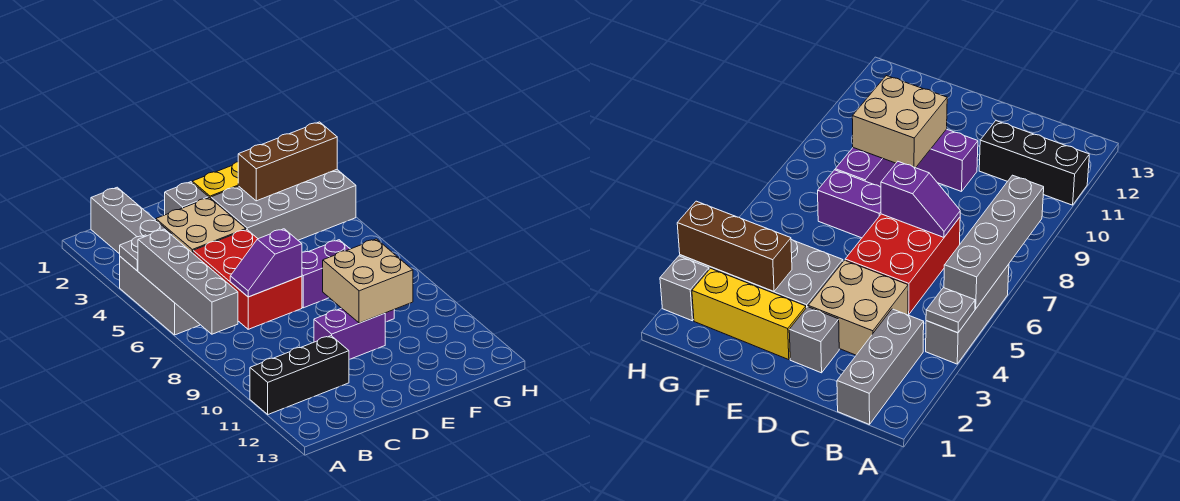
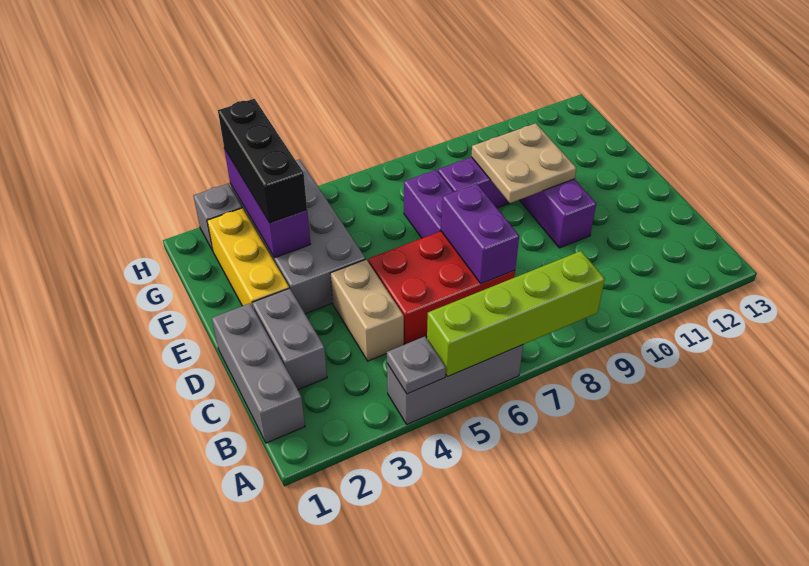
grey 1x4 brick [138,229,238,334] -> lime 1x4 brick [427,251,605,377]
black 1x3 brick [250,336,349,414] -> black 1x3 brick moved to [218,99,307,223]
grey 1x3 brick [91,187,172,254] -> grey 1x3 brick turned to [212,303,305,443]
tan 2x2 brick [156,198,246,253] -> tan 1x2 brick [330,260,404,361]
purple 1x2 slope [230,229,302,297] -> purple 1x2 brick [441,184,519,284]
grey 1x1 brick [165,182,209,215] -> grey 1x2 brick [252,288,327,390]
tan 2x2 brick [323,239,413,323] -> tan 2x2 plate [471,123,576,203]
brown 1x3 brick [238,122,337,201] -> purple 1x3 brick [224,149,311,258]

